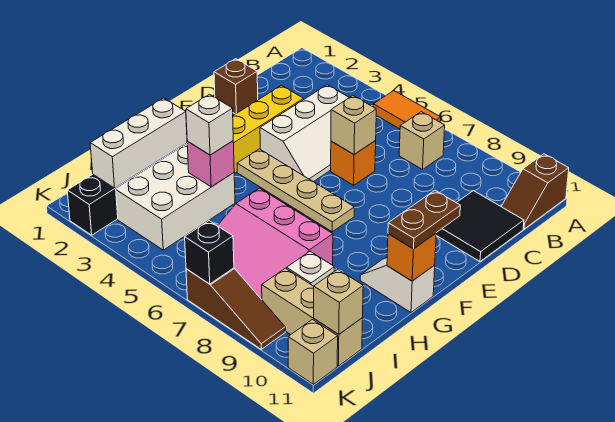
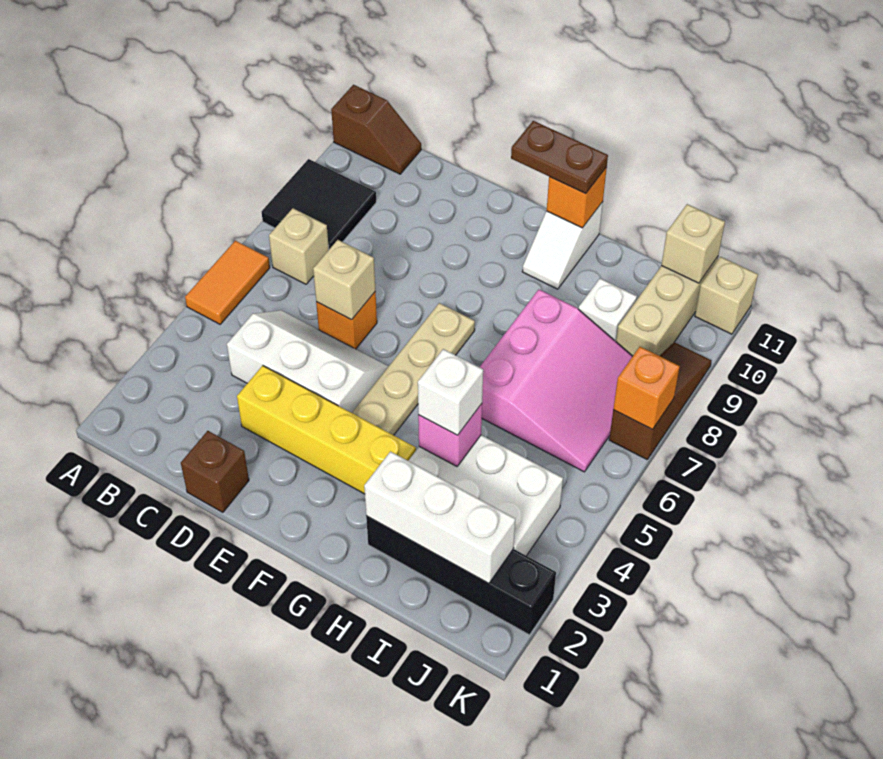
black 2x2 tile [436,191,524,261] -> black 2x2 tile moved to [262,159,376,249]
black 1x1 brick [185,221,234,284] -> orange 1x1 brick [613,347,680,429]

